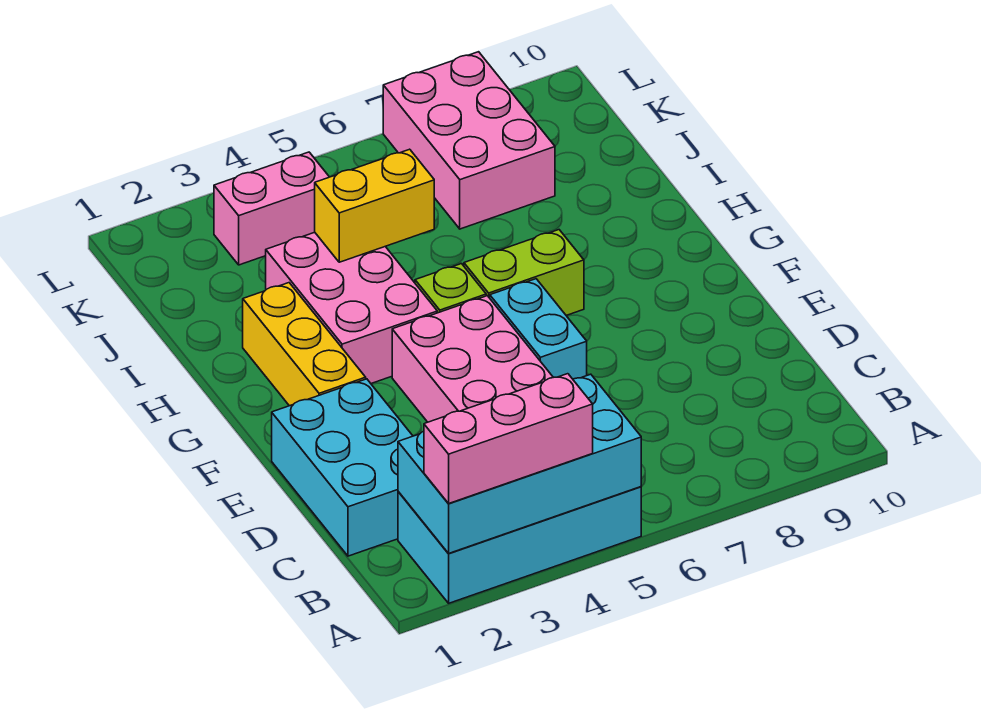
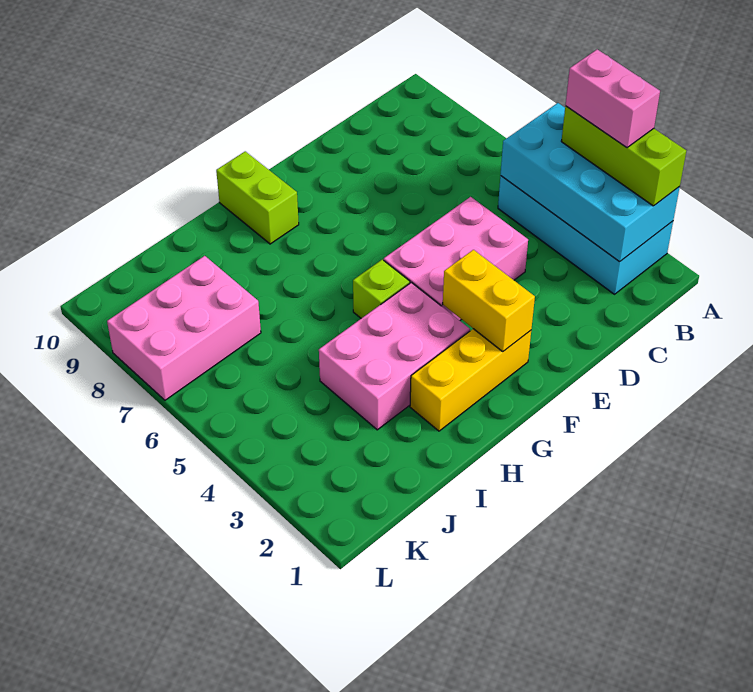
pink 1x3 brick [424,374,593,504] -> lime 1x3 brick [561,106,686,206]
cyan 2x3 brick [272,379,413,556] -> none
cyan 1x2 brick [490,279,587,379] -> none
lime 1x2 brick [464,230,584,315] -> lime 1x2 brick moved to [216,151,299,244]
yellow 1x2 brick [315,149,434,262] -> yellow 1x2 brick moved to [443,250,535,351]
pink 1x2 brick [214,152,329,265] -> pink 1x2 brick moved to [565,49,660,148]

